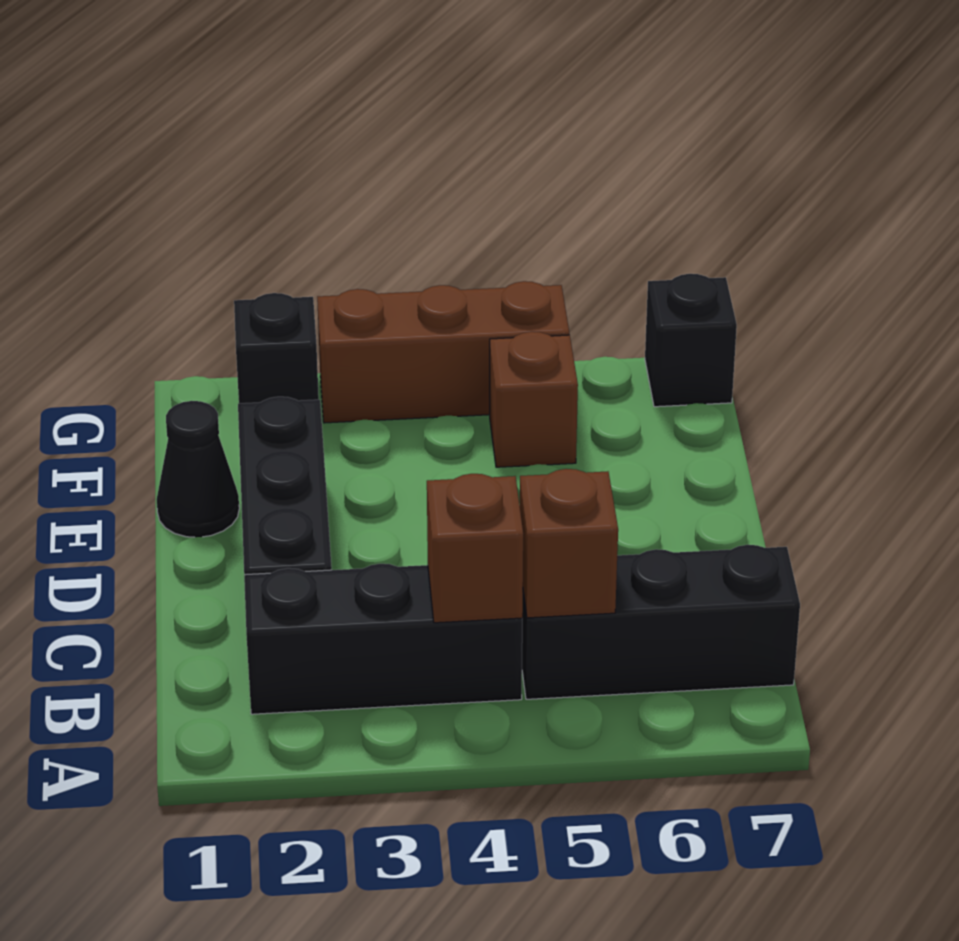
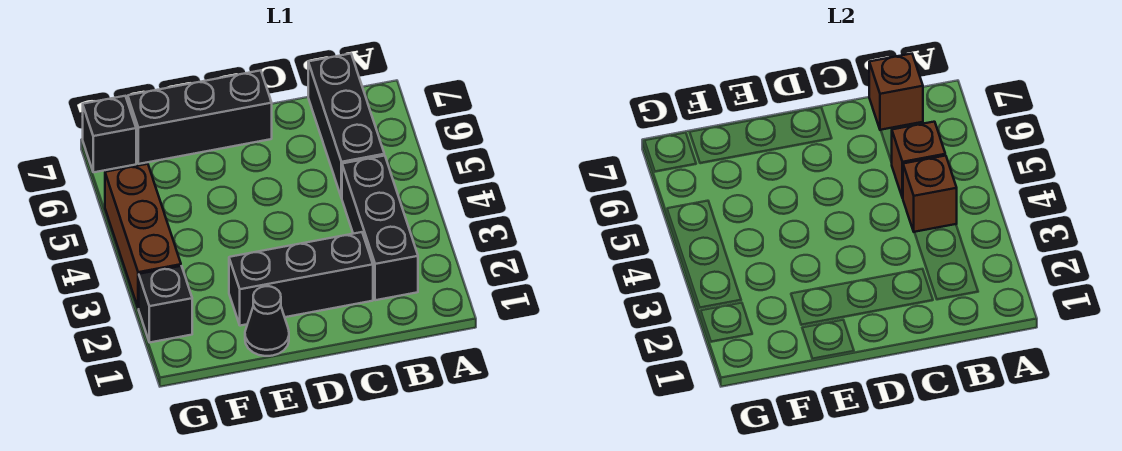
none -> black 1x3 brick [128,70,272,164]
brown 1x1 brick [490,332,578,467] -> brown 1x1 brick moved to [869,54,923,130]

